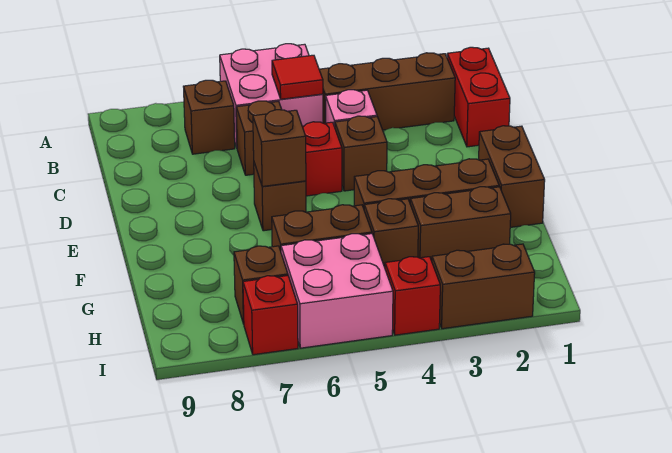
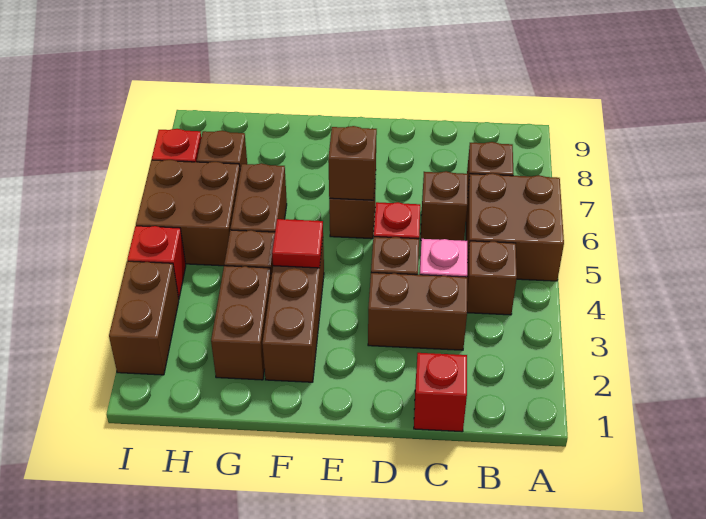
pink 2x2 brick [220,44,323,148] -> brown 2x2 brick [466,173,564,281]
red 1x2 brick [447,47,510,147] -> red 1x1 brick [414,353,467,432]
brown 1x3 brick [319,53,455,130] -> brown 1x1 brick [467,241,517,315]
red 1x1 tile [272,55,323,99] -> red 1x1 tile moved to [272,219,323,268]
brown 1x2 brick [479,126,545,227] -> brown 1x2 brick moved to [368,273,467,350]
pink 2x2 brick [281,234,393,348] -> brown 2x2 brick [136,160,240,266]

